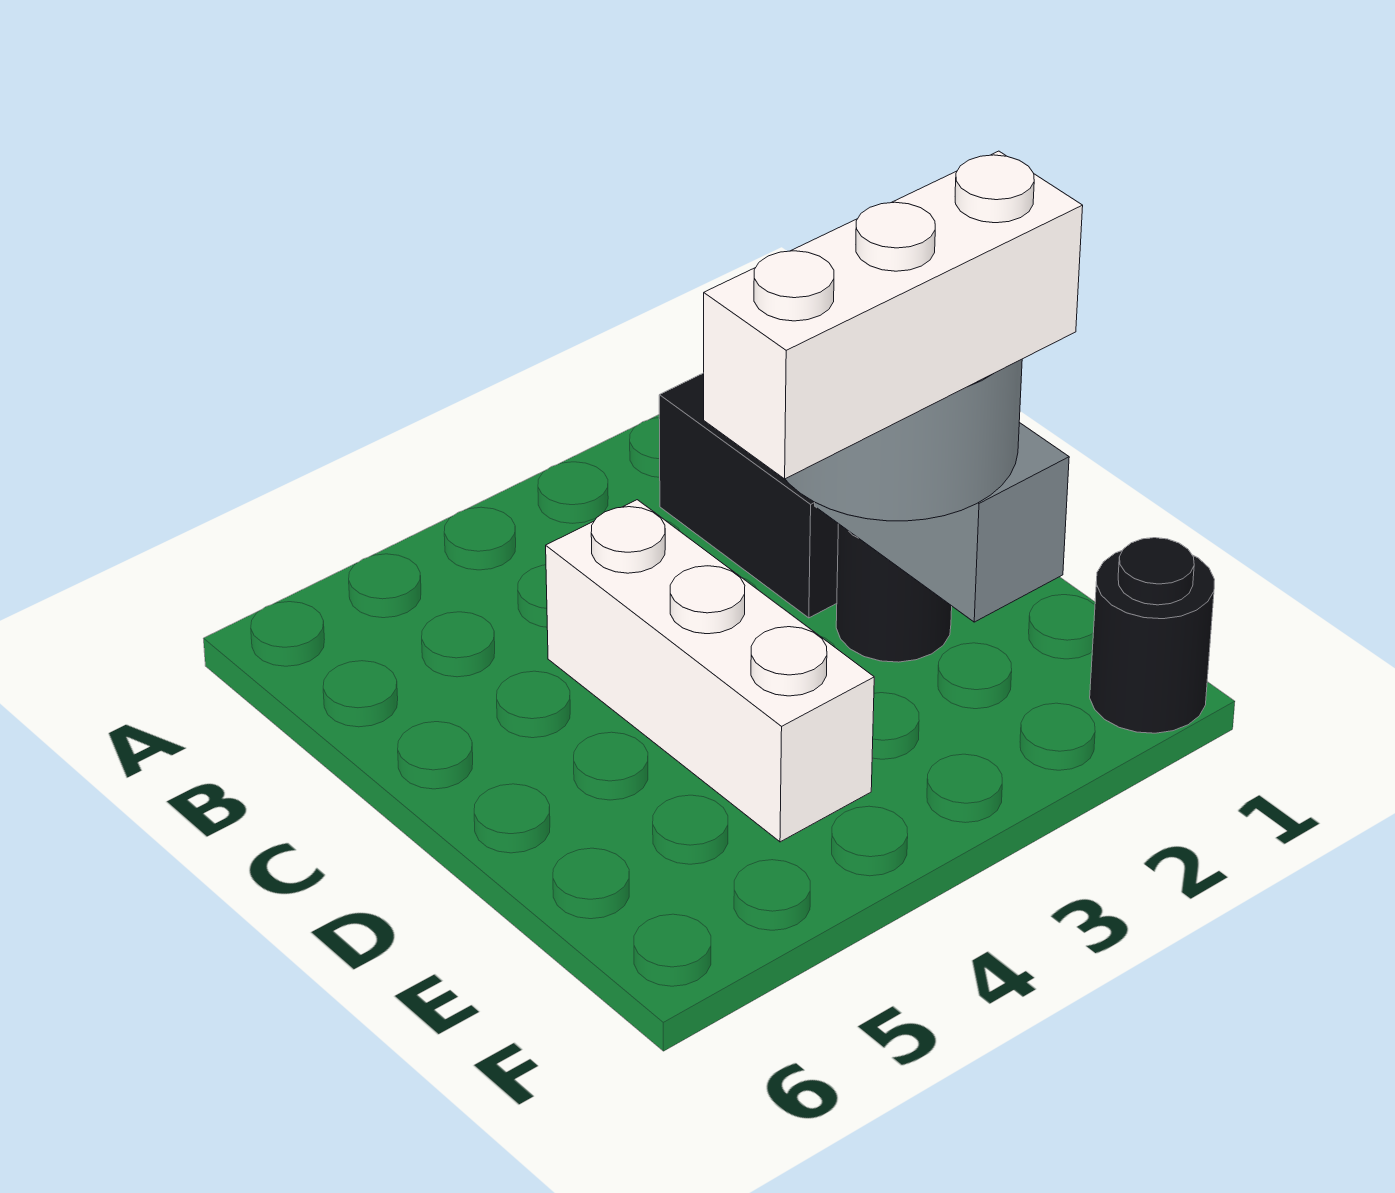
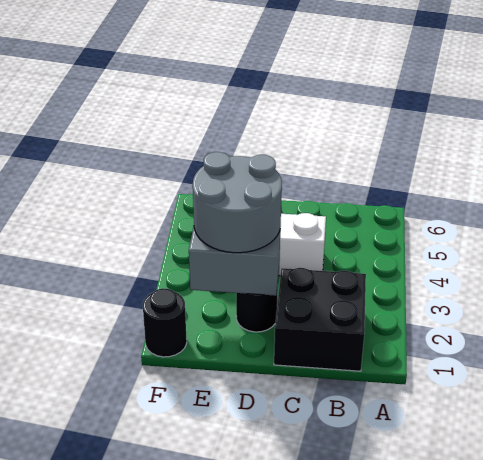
white 1x3 brick [704,151,1083,479] -> none

